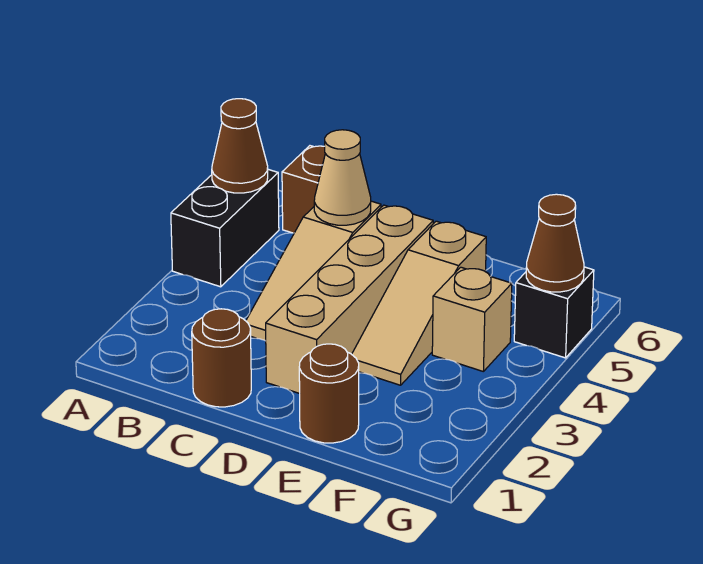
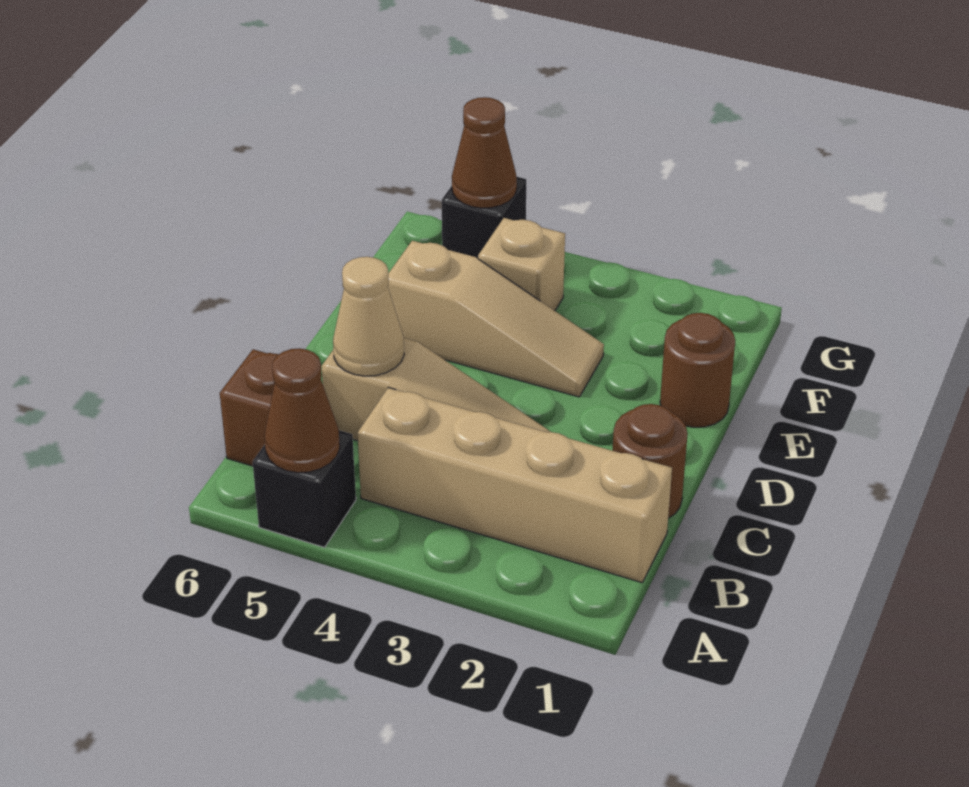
black 1x2 brick [171,169,279,287] -> black 1x1 brick [253,430,356,547]
tan 1x4 brick [266,205,433,394] -> tan 1x4 brick moved to [357,387,672,583]

